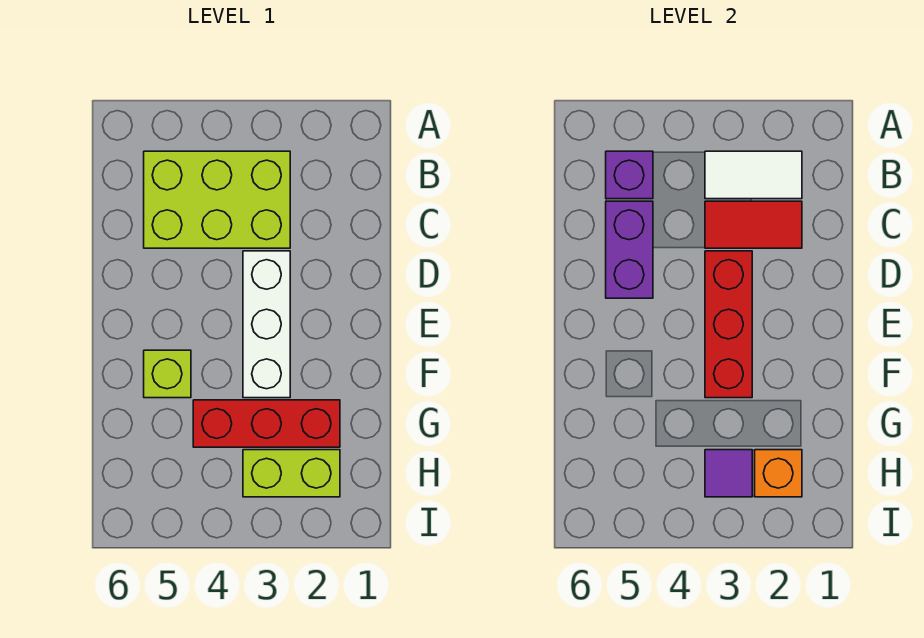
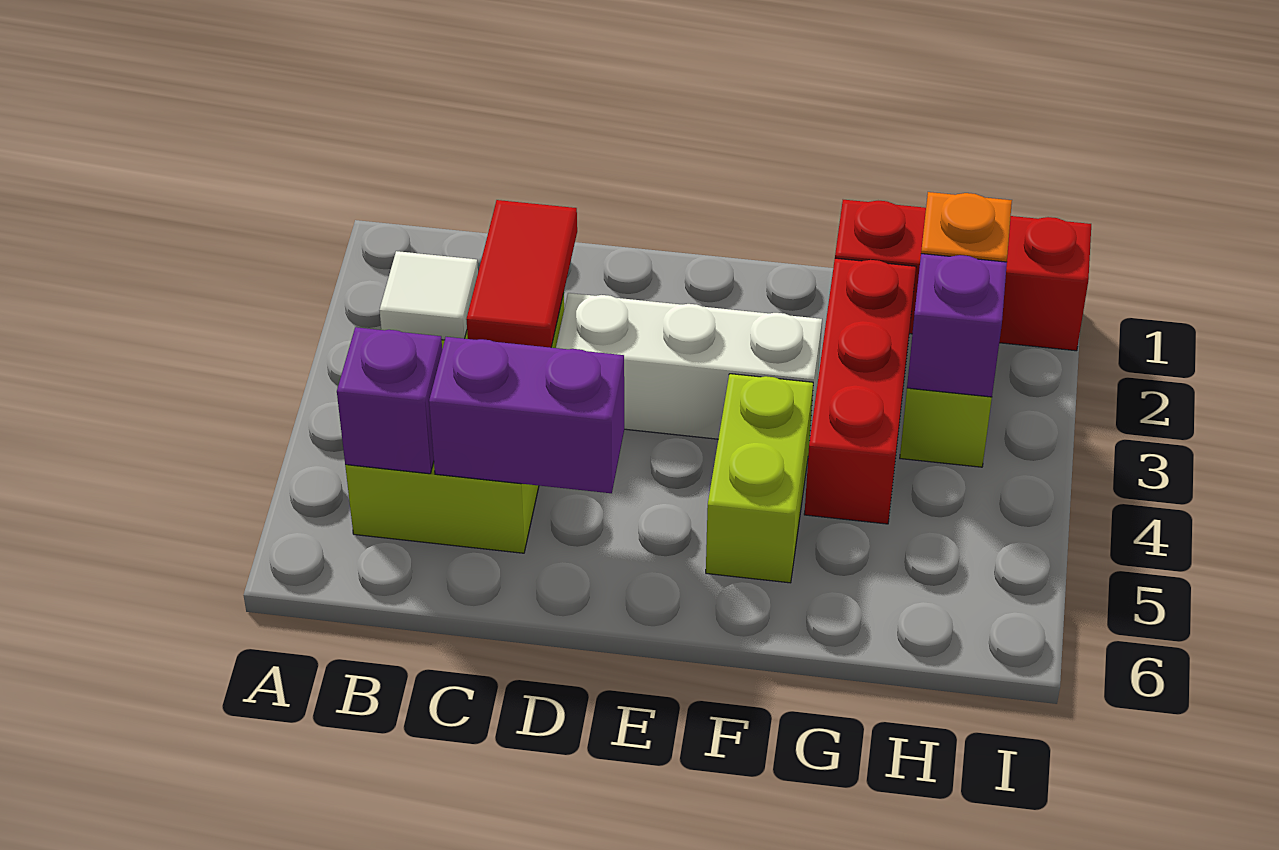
white 1x2 tile [705,151,802,199] -> white 1x1 tile [379,251,478,340]
red 1x3 brick [705,251,752,398] -> red 1x3 brick moved to [835,200,1091,351]
lime 1x1 brick [144,350,191,398] -> lime 1x2 brick [706,374,813,583]
purple 1x1 tile [705,450,752,497] -> purple 1x1 brick [907,254,1007,397]

